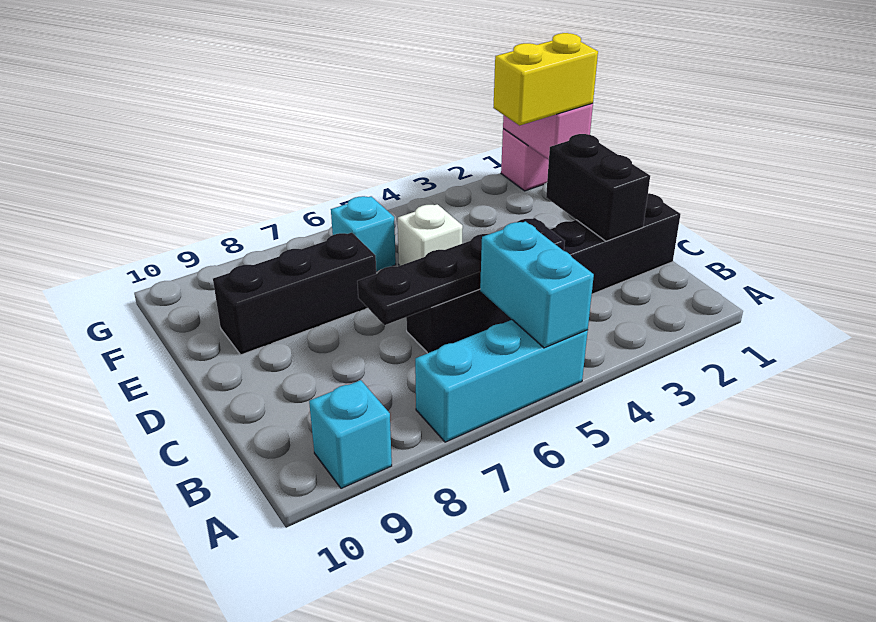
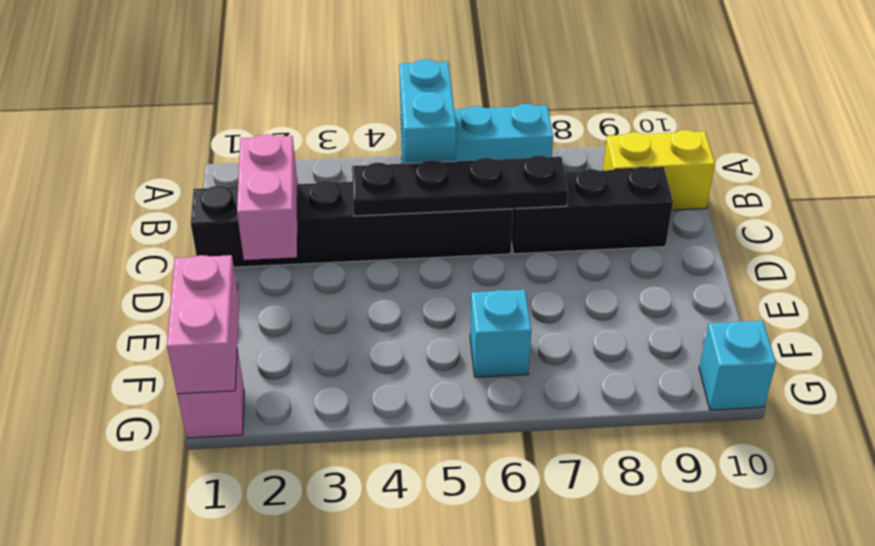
cyan 1x1 brick [309,380,392,488] -> cyan 1x1 brick moved to [699,321,776,410]
black 1x2 brick [546,134,650,241] -> pink 1x2 brick [237,134,297,260]
white 1x1 brick [398,204,463,266] -> none
black 1x3 brick [213,233,376,355] -> black 1x3 brick moved to [511,167,673,254]
yellow 1x2 brick [493,33,598,126] -> yellow 1x2 brick moved to [603,130,715,210]

